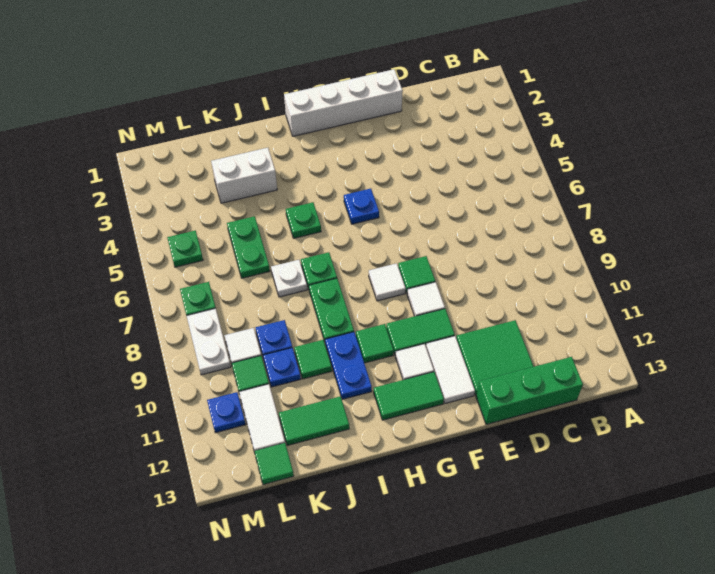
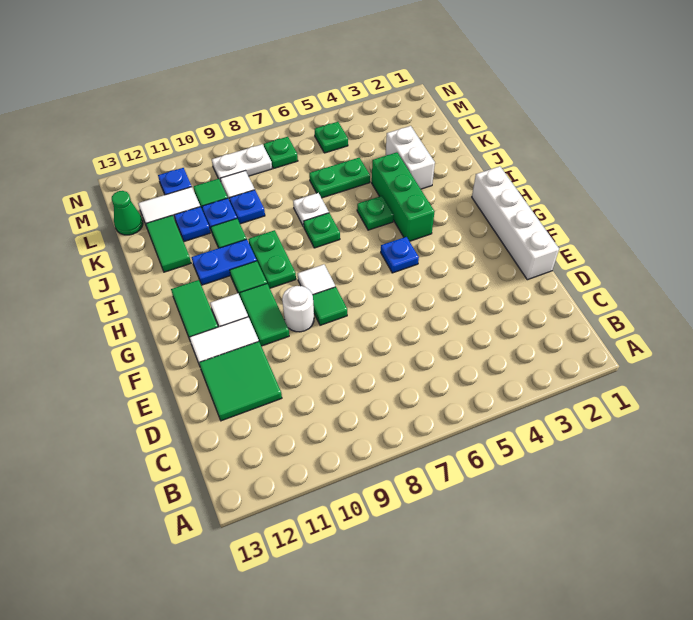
green 1x3 brick [476,357,583,424] -> green 1x3 brick moved to [372,152,435,241]
white 1x1 tile [407,282,445,316] -> white 1x1 round brick [282,286,314,332]
green 1x2 plate [309,278,354,342] -> green 1x2 plate turned to [248,230,296,288]
none -> blue 1x1 plate [174,207,210,242]
green 1x1 tile [254,443,294,485] -> green 1x1 cone [112,191,143,235]

